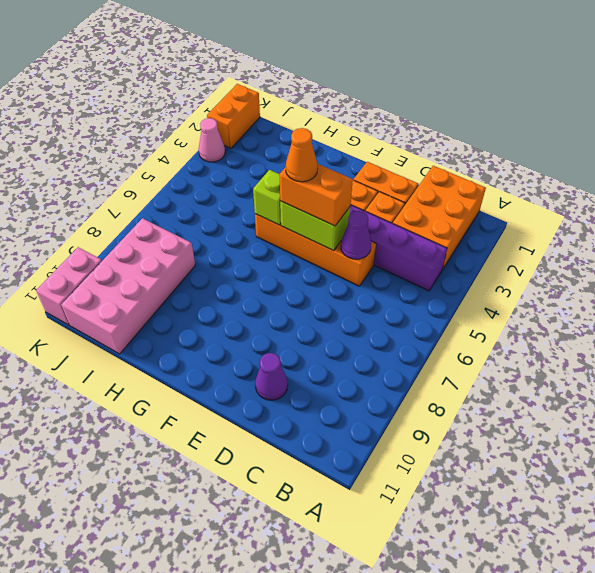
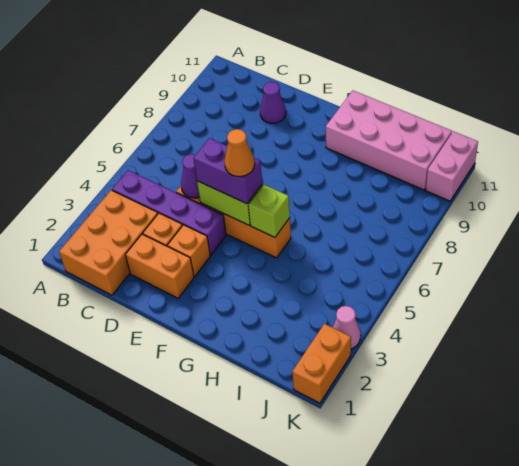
orange 1x2 brick [280,164,353,226] -> purple 1x2 brick [193,138,262,204]
pink 2x4 brick [61,218,195,354] -> pink 2x4 brick turned to [326,91,452,190]

